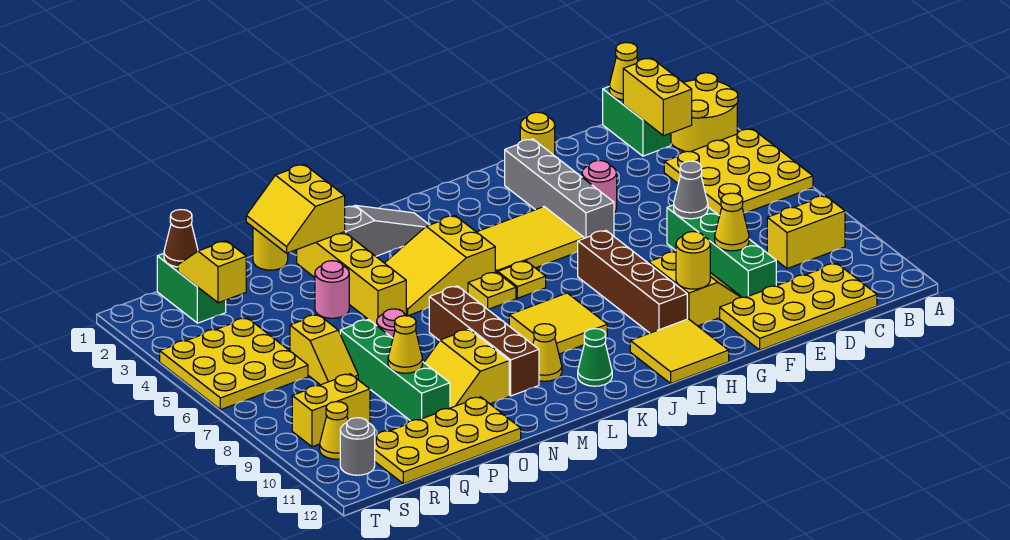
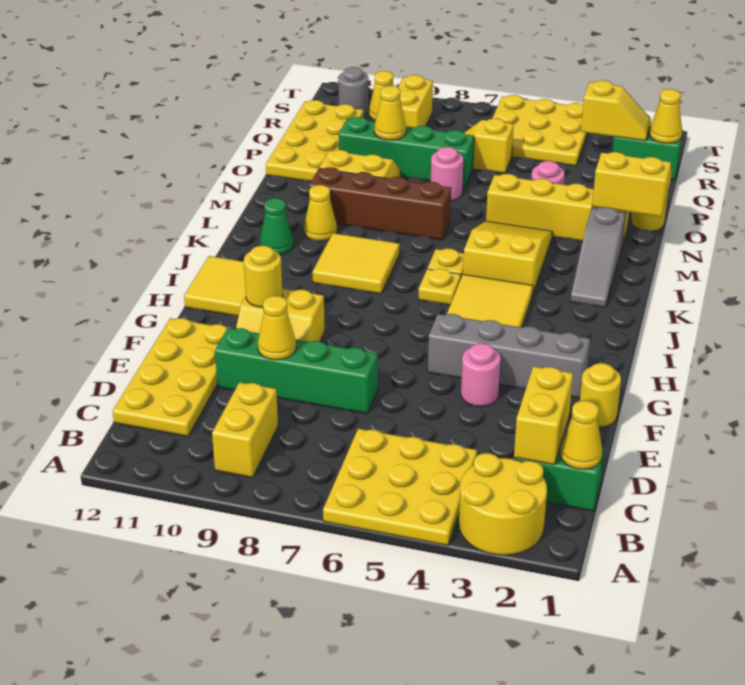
yellow 1x2 brick [623,58,692,136] -> yellow 1x2 brick turned to [514,366,573,465]
grey 1x1 cone [674,161,708,219] -> none
brown 1x4 brick [578,230,687,333] -> none
brown 1x1 cone [164,210,198,267] -> yellow 1x1 cone [650,89,682,143]

